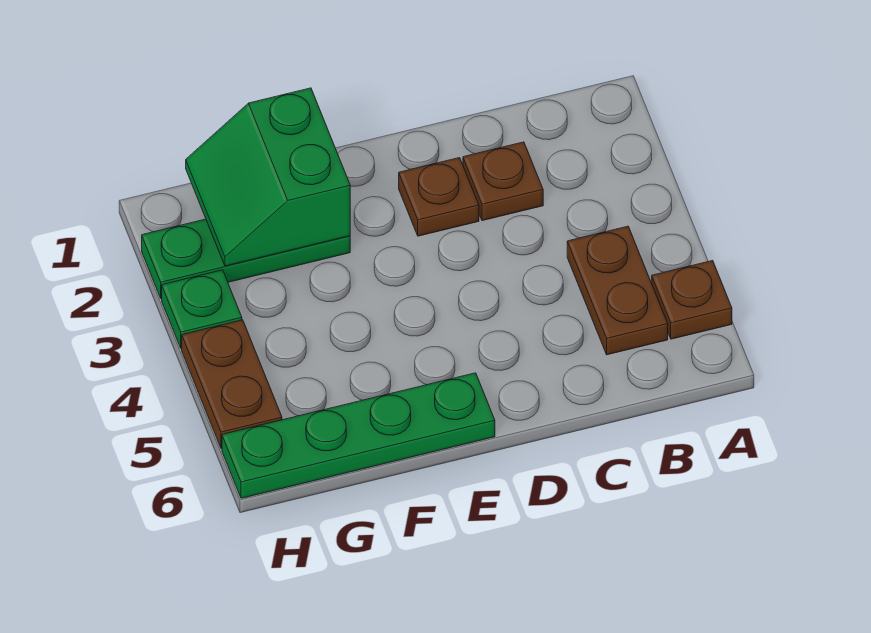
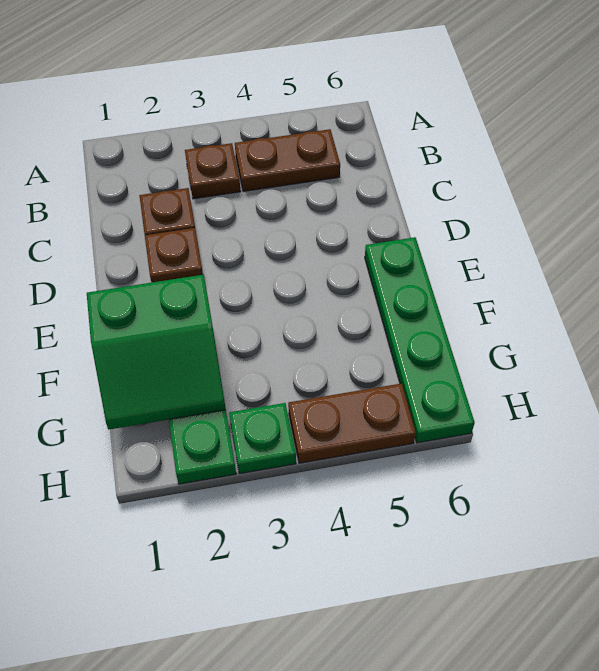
brown 1x1 plate [652,261,732,339] -> brown 1x1 plate moved to [185,143,241,199]

